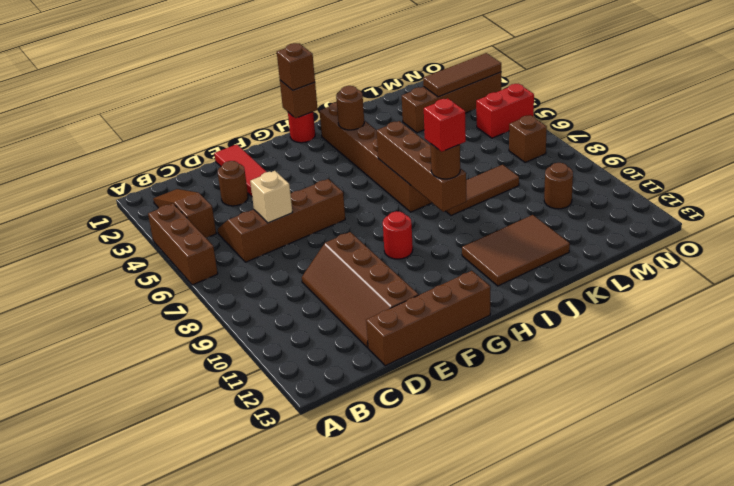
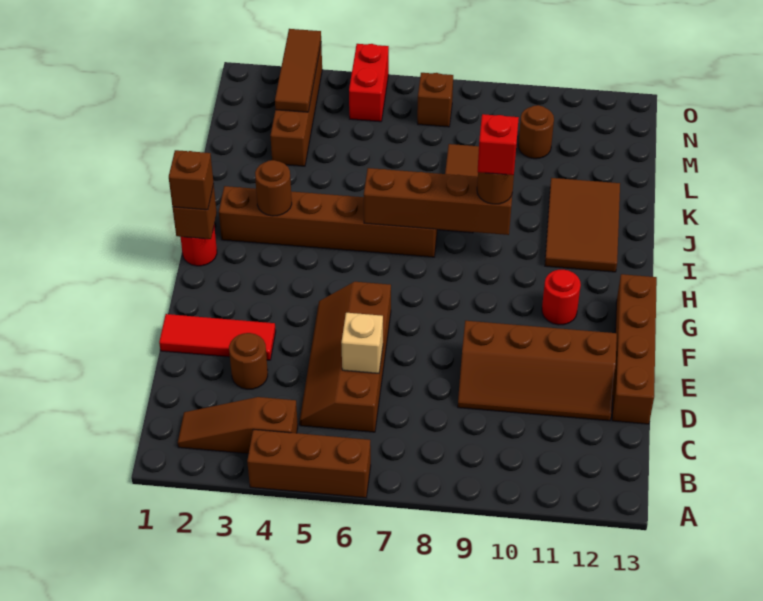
red 1x1 round brick [383,211,413,259] -> red 1x1 round brick moved to [542,270,581,325]

